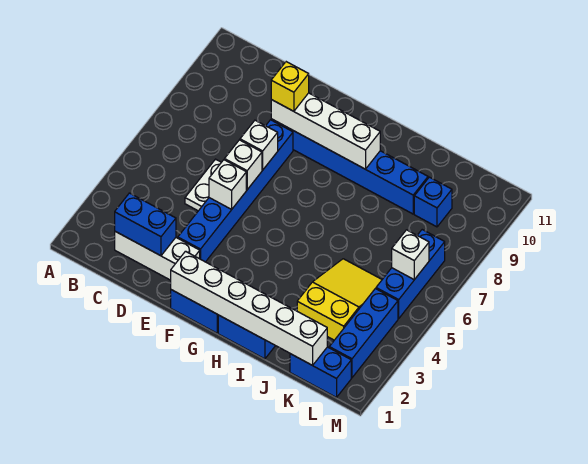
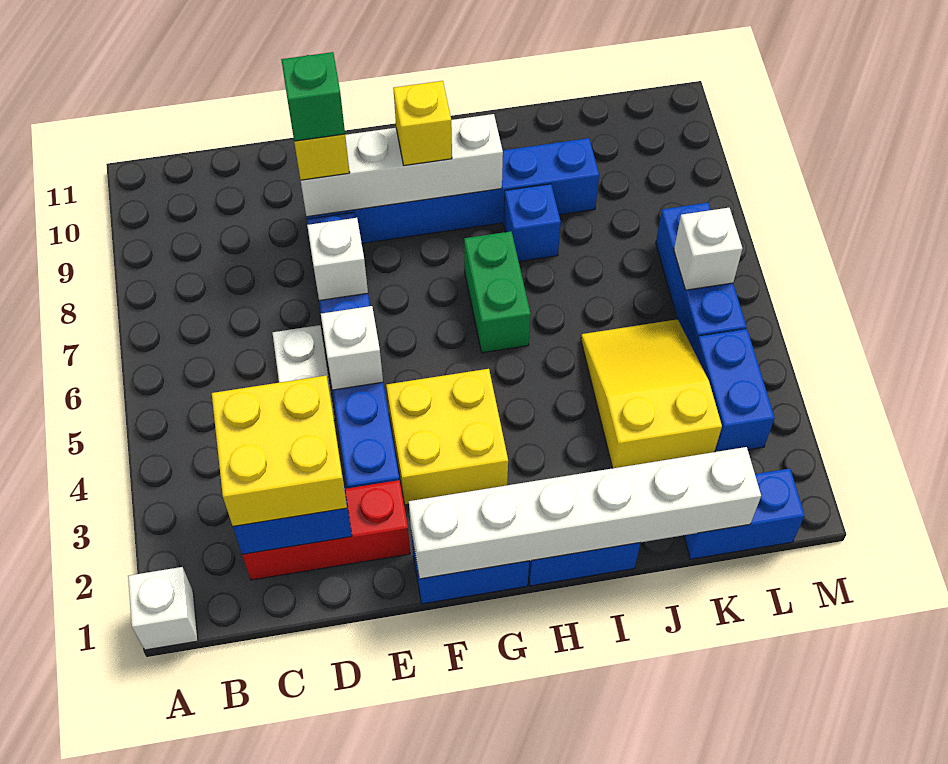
white 1x3 brick [115,232,200,280] -> red 1x3 brick [242,480,410,580]
none -> yellow 2x2 brick [212,376,347,526]
white 1x1 brick [224,140,262,190] -> white 1x1 brick moved to [128,567,198,650]
none -> green 1x1 brick [281,52,345,141]
none -> yellow 2x2 brick [386,369,508,505]
none -> yellow 1x1 brick [393,81,452,166]
none -> green 1x2 brick [464,231,531,353]
blue 1x1 brick [414,177,452,227] -> blue 1x1 brick moved to [504,184,561,261]
blue 1x3 brick [329,289,398,378] -> blue 1x2 brick [695,329,775,452]

